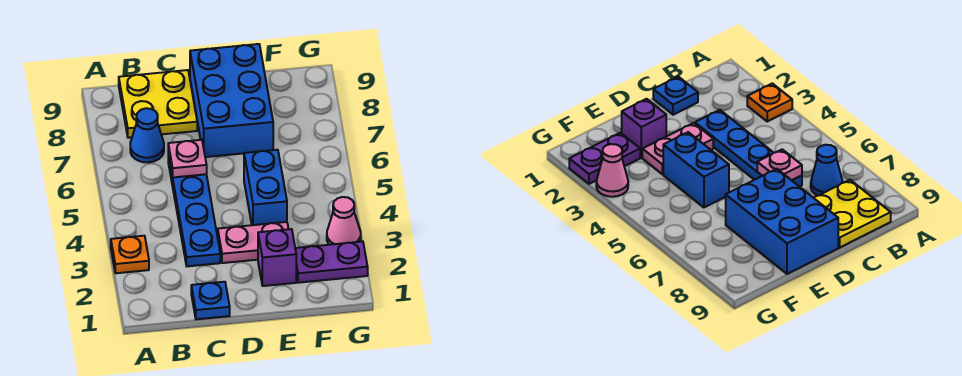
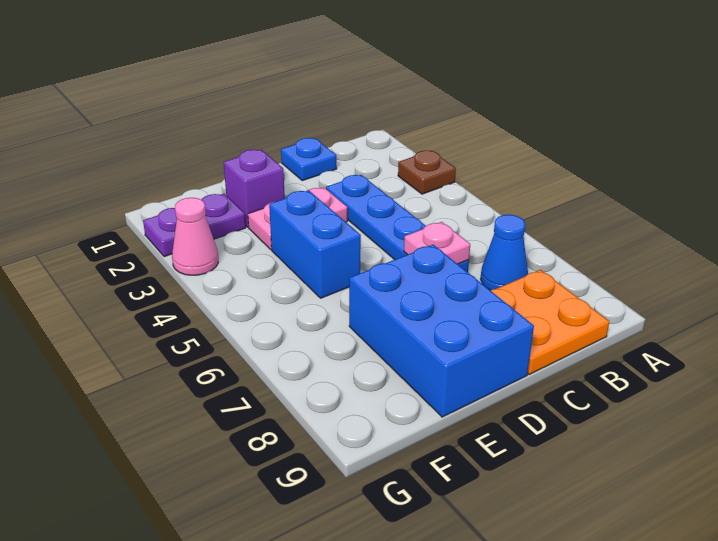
orange 1x1 plate [111,236,149,273] -> brown 1x1 plate [398,150,456,194]
yellow 2x2 plate [119,70,197,138] -> orange 2x2 plate [490,270,609,375]

